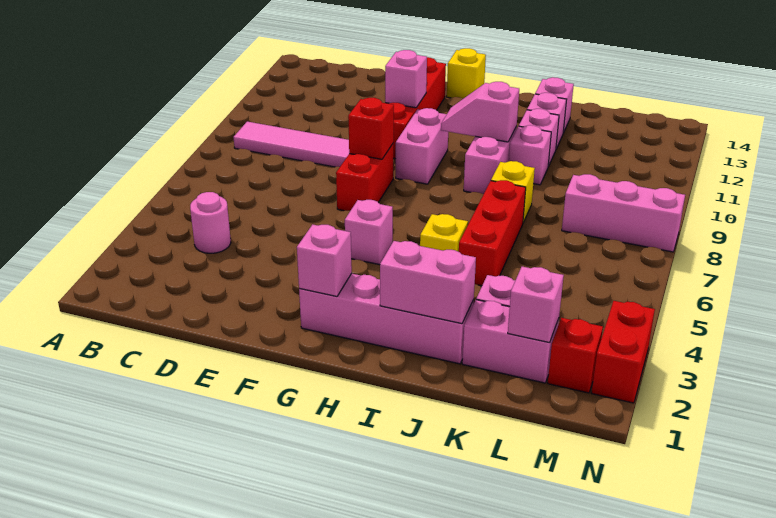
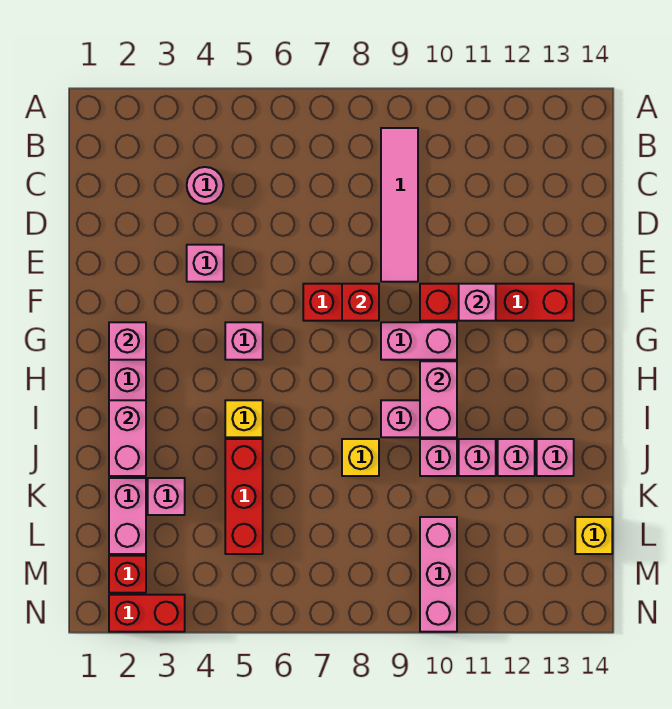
yellow 1x1 brick [447,48,486,98] -> yellow 1x1 brick moved to [575,517,612,554]
pink 1x2 slope [441,82,519,142] -> pink 1x2 brick [420,361,457,437]
red 1x3 brick [459,180,526,286] -> red 1x3 brick turned to [225,439,263,554]
pink 1x1 brick [508,267,564,343] -> pink 1x1 brick moved to [187,245,224,282]
pink 1x3 brick [562,174,685,252] -> pink 1x3 brick moved to [420,517,457,632]

